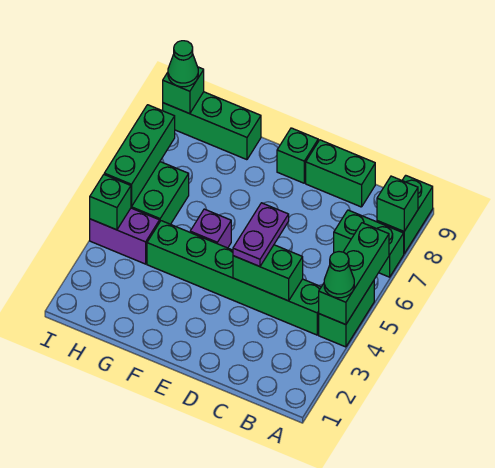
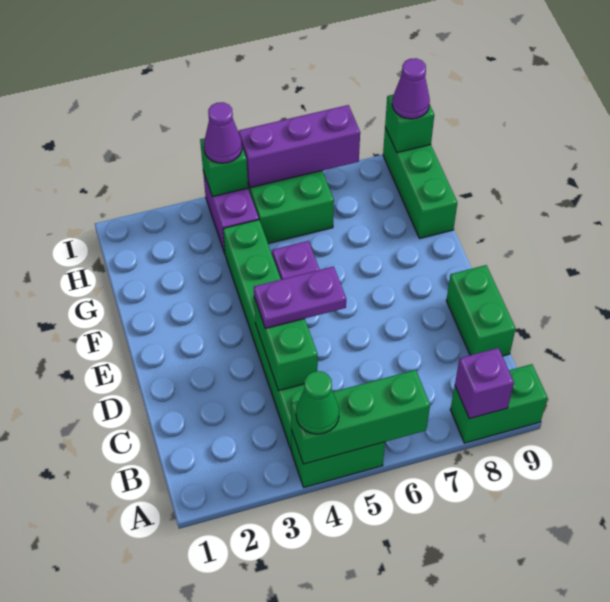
green 1x2 brick [334,210,404,277] -> none
green 1x1 brick [377,176,418,231] -> purple 1x1 brick [455,348,514,419]
green 1x1 brick [277,128,318,183] -> none
none -> purple 1x1 cone [204,102,242,163]
green 1x3 brick [104,105,175,207] -> purple 1x3 brick [238,105,360,188]
green 1x1 cone [168,41,198,87] -> purple 1x1 cone [392,58,430,119]

